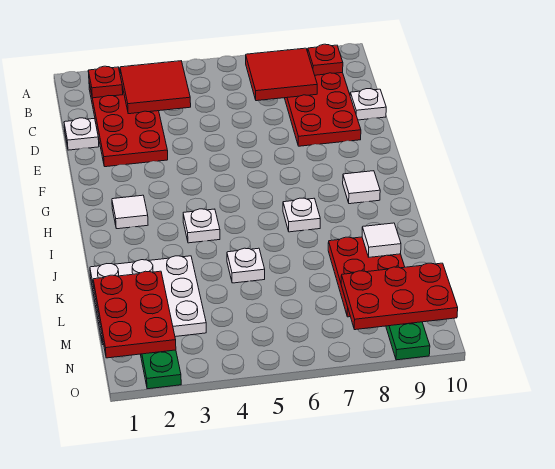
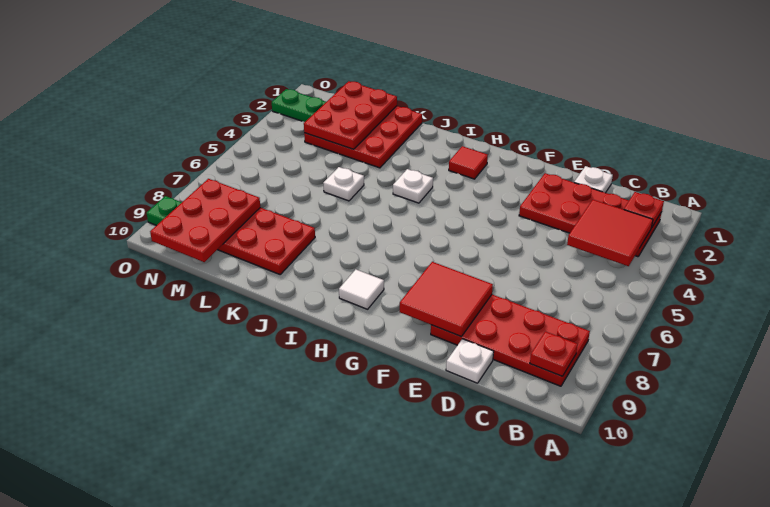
red 2x2 tile [246,48,317,101] -> red 2x2 tile moved to [400,262,493,337]
white 1x1 tile [112,195,148,229] -> red 1x1 tile [449,146,488,179]
white 1x1 plate [283,198,320,232] -> none
white 3x3 plate [90,256,206,345] -> red 3x3 plate [304,106,422,168]
white 1x1 tile [362,223,401,257] -> none
red 2x3 plate [93,271,176,358] -> red 2x3 plate turned to [304,81,397,149]

